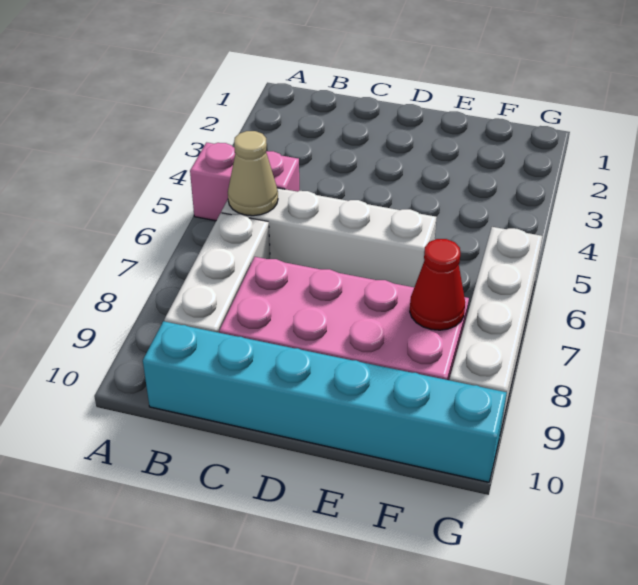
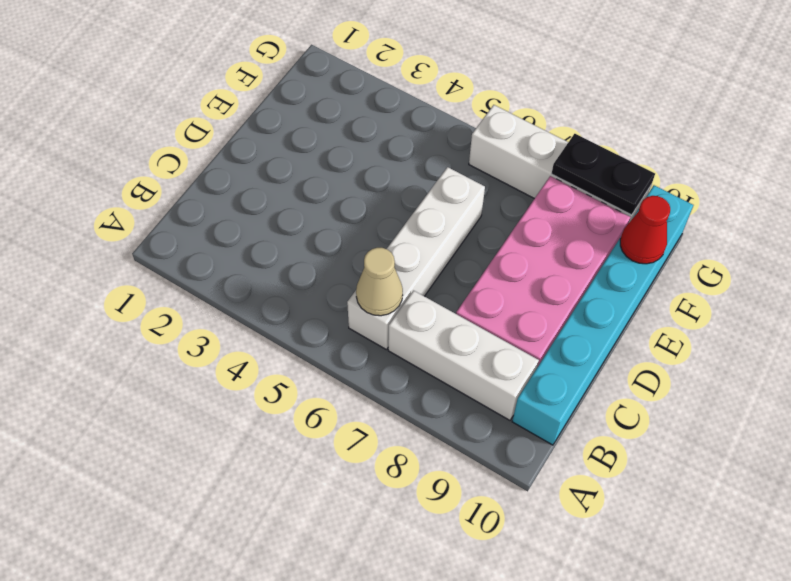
pink 1x2 brick [190,142,299,221] -> none
red 1x1 cone [410,239,465,330] -> red 1x1 cone moved to [620,196,670,264]
none -> black 1x2 plate [551,134,655,215]

